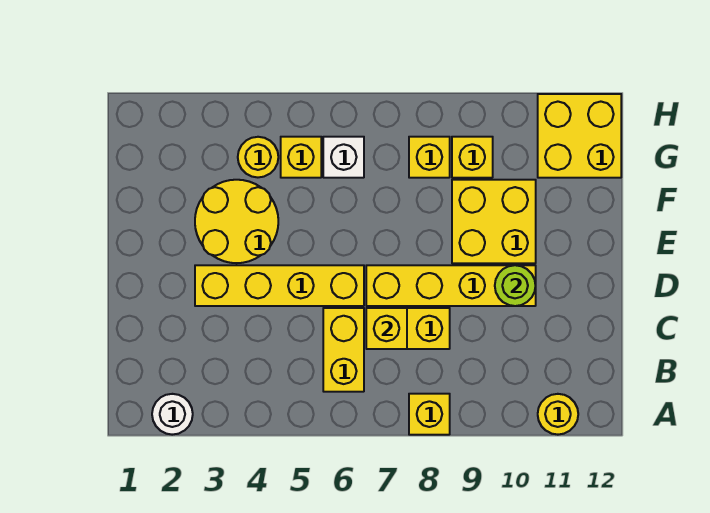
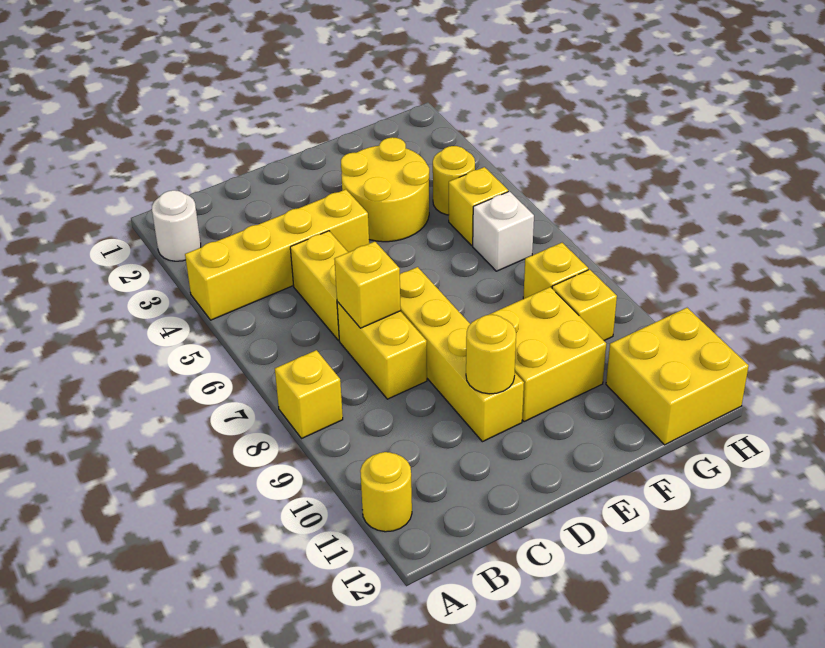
yellow 1x2 brick [323,308,364,392] -> yellow 1x2 brick turned to [290,231,348,341]
yellow 1x4 brick [195,265,364,306] -> yellow 1x4 brick turned to [185,189,369,320]
lime 1x1 round brick [495,265,535,306] -> yellow 1x1 round brick [466,315,516,394]

